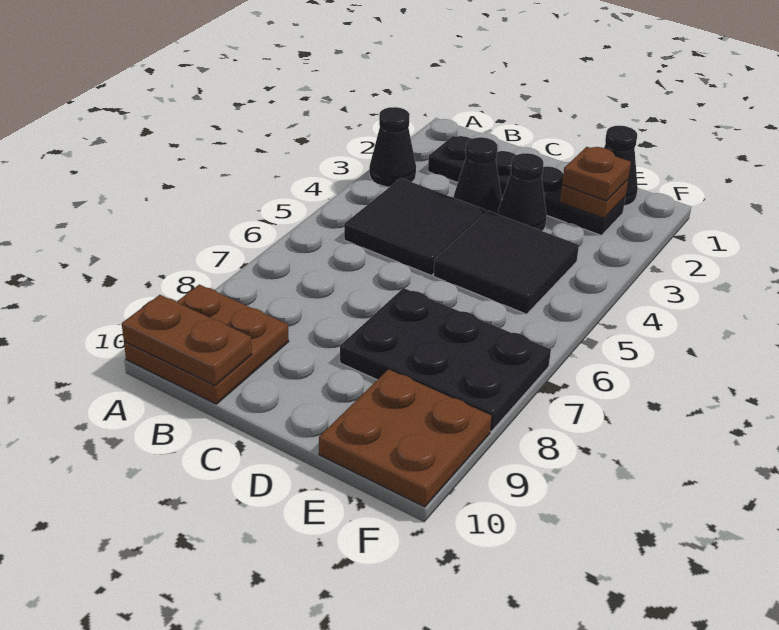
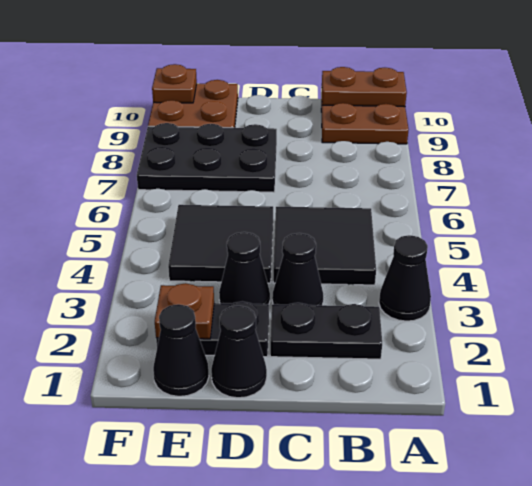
none -> black 1x1 cone [211,306,267,398]
brown 1x1 plate [562,147,631,201] -> brown 1x1 plate moved to [152,64,197,103]

